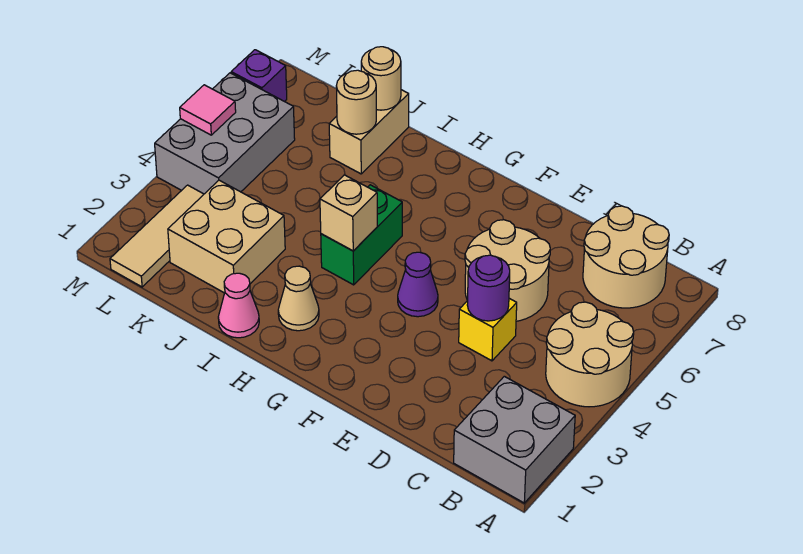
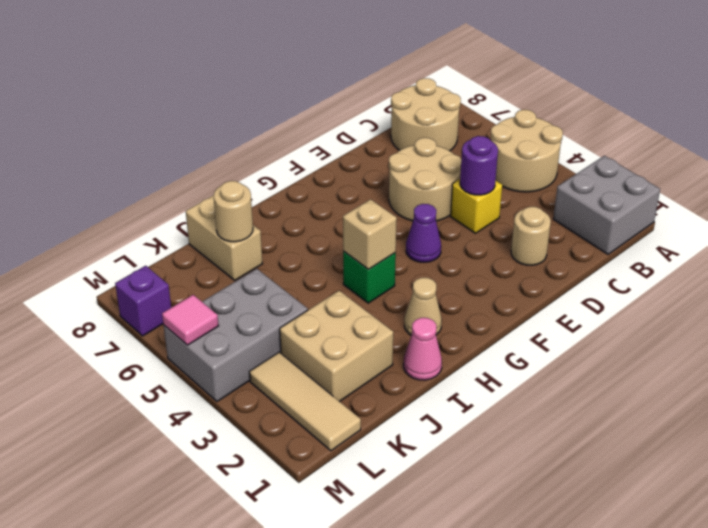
green 1x2 brick [321,185,402,285] -> green 1x1 brick [343,251,396,303]
tan 1x1 round brick [361,47,401,110] -> tan 1x1 round brick moved to [511,207,551,265]
grey 2x3 brick [155,73,295,194] -> grey 2x3 brick turned to [164,269,308,401]

